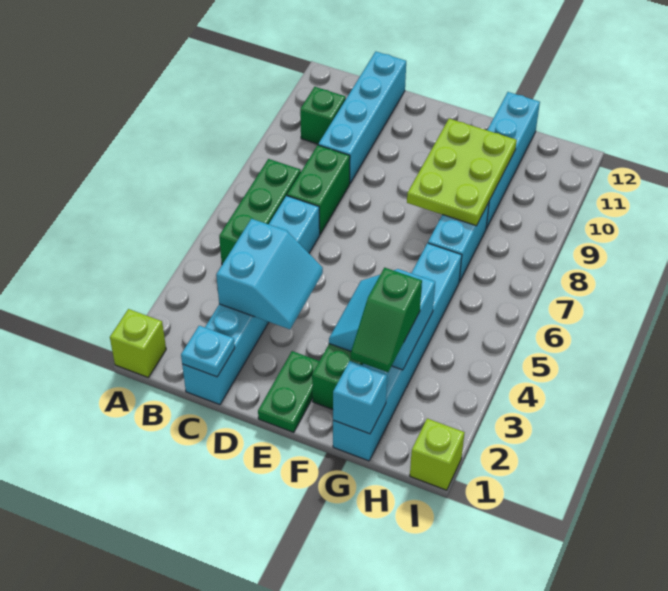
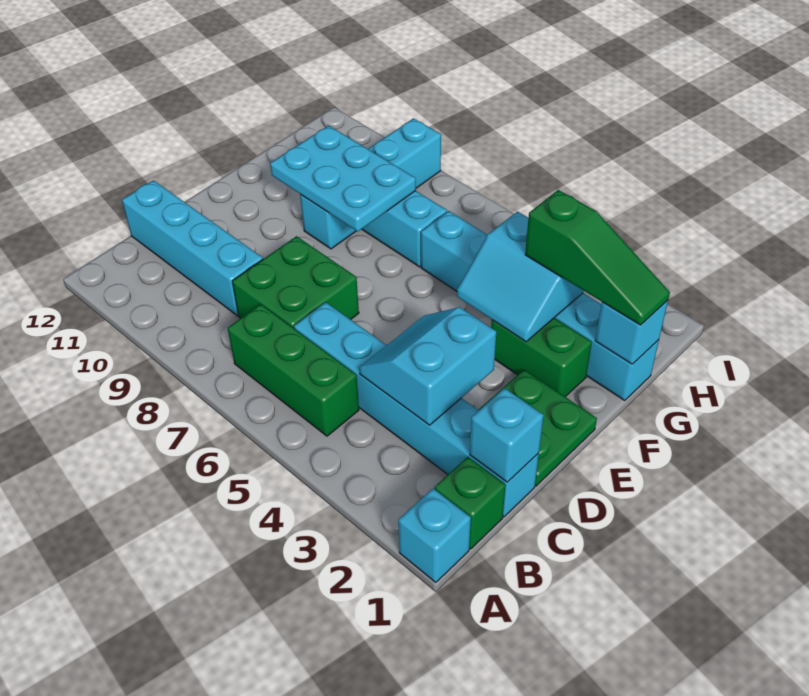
lime 1x1 brick [110,309,166,377] -> cyan 1x1 brick [398,489,471,583]
green 1x1 brick [300,87,346,144] -> green 1x1 brick moved to [435,457,506,549]
cyan 1x1 plate [181,326,235,377] -> cyan 1x1 brick [470,388,544,482]
cyan 2x2 slope [216,219,323,329] -> cyan 2x2 slope turned to [359,307,496,425]
green 1x2 brick [287,145,350,234] -> green 2x2 brick [232,236,359,328]
green 1x2 plate [258,351,319,432] -> green 2x2 plate [479,370,597,486]
lime 2x3 plate [407,119,517,226] -> cyan 2x3 plate [270,126,416,232]
green 1x2 slope [351,268,422,372] -> green 1x3 slope [525,190,670,325]
cyan 1x4 brick [486,92,540,229] -> cyan 1x4 brick turned to [300,118,441,249]
lime 1x1 brick [410,419,465,490] -> none

